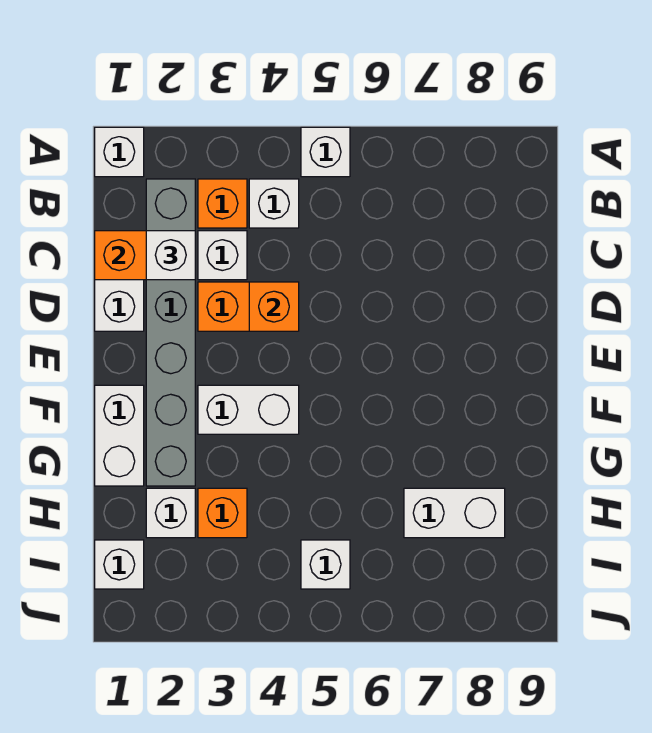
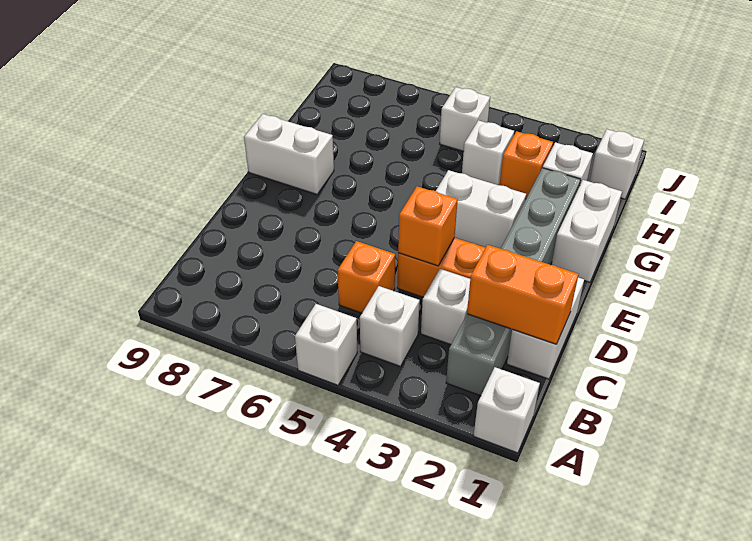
orange 1x1 brick [198,179,247,228] -> orange 1x1 brick moved to [338,241,395,313]
white 1x1 brick [146,231,195,280] -> white 1x1 brick moved to [462,120,514,185]
white 1x2 brick [404,488,505,538] -> white 1x2 brick moved to [244,114,334,194]

